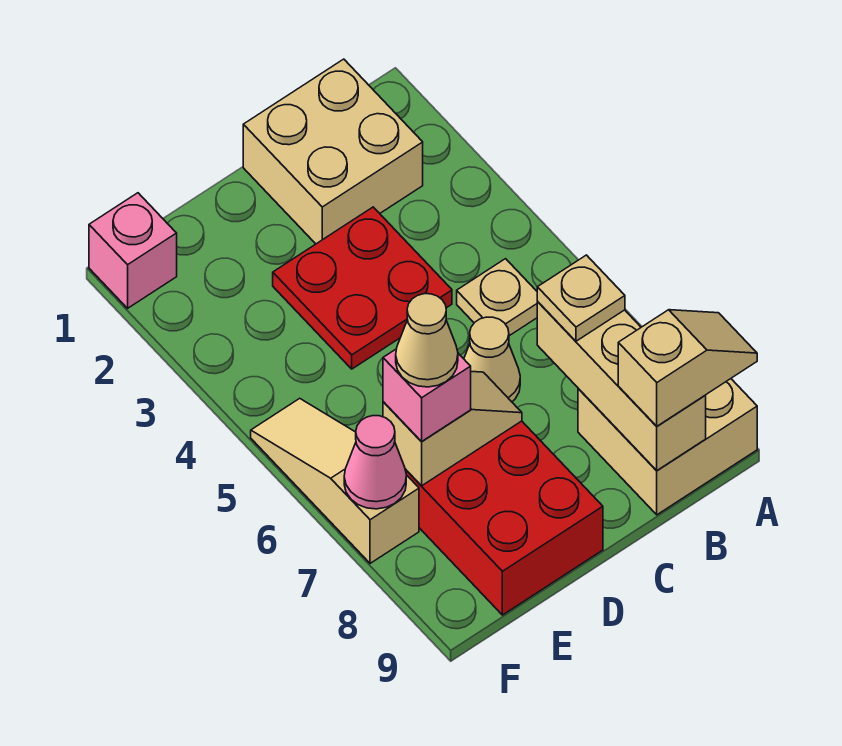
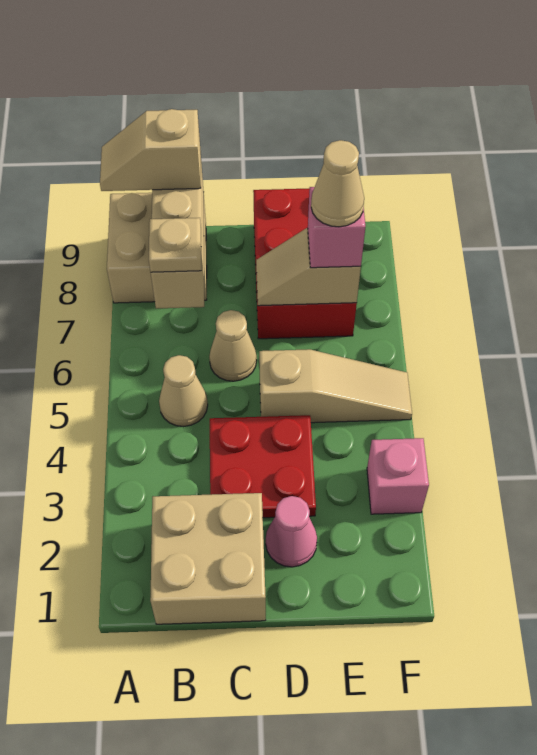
tan 1x1 plate [457,259,538,336] -> tan 1x1 cone [159,355,208,427]
pink 1x1 brick [89,193,177,308] -> pink 1x1 brick moved to [367,438,429,514]
tan 1x3 slope [251,398,419,563] -> tan 1x3 slope turned to [259,349,412,423]
pink 1x1 cone [344,416,406,509] -> pink 1x1 cone moved to [266,496,317,567]

